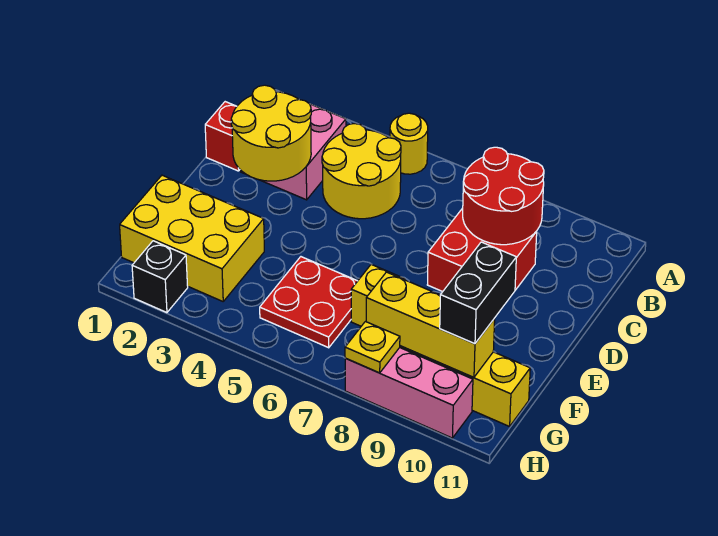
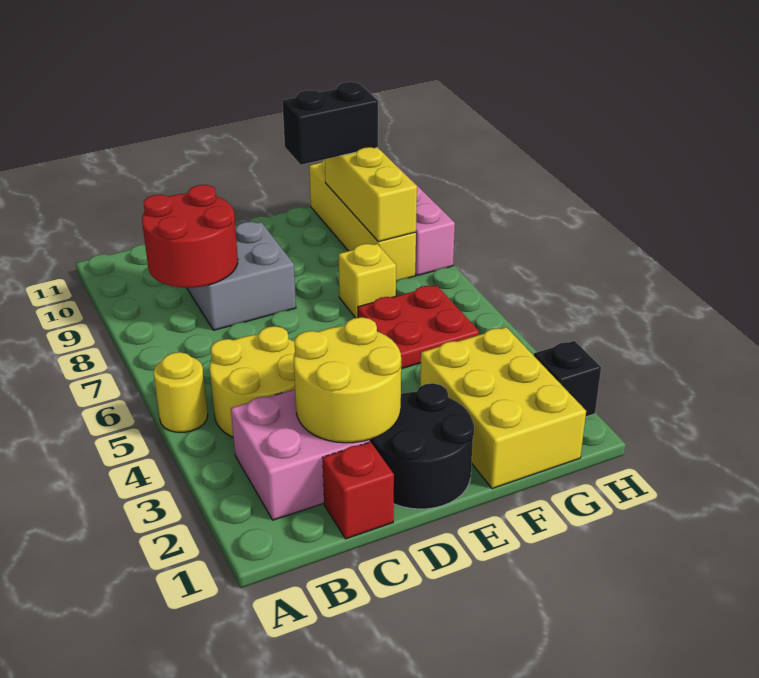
red 2x2 brick [427,208,537,292] -> grey 2x2 brick [187,222,296,330]
none -> black 2x2 round brick [370,383,474,509]
yellow 1x1 plate [345,322,400,373] -> none

